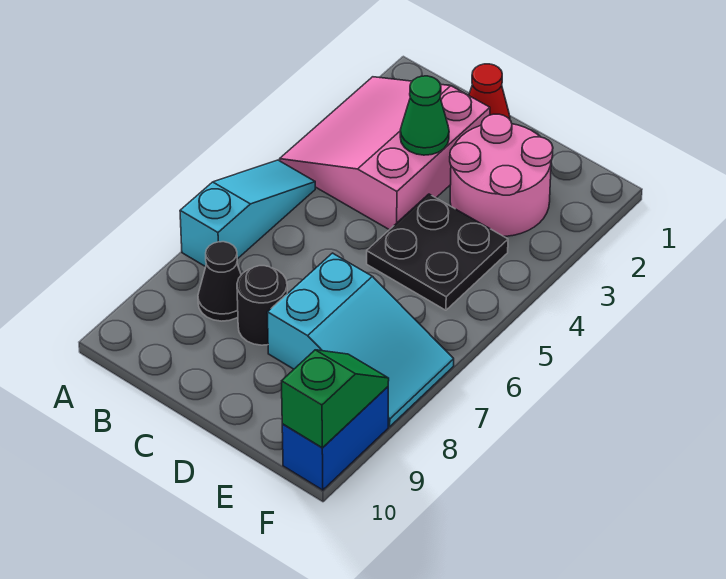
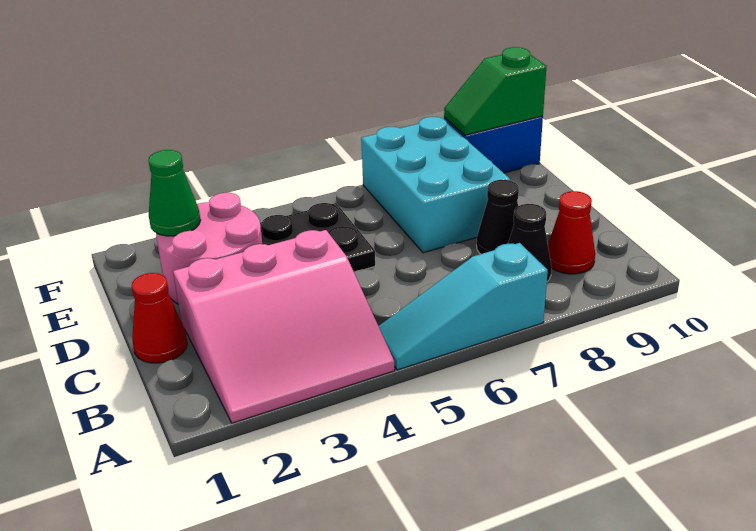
none -> red 1x1 cone [548,191,595,274]
green 1x1 cone [400,76,449,155] -> green 1x1 cone moved to [149,150,200,236]
black 1x1 round brick [237,266,287,345] -> black 1x1 cone [477,180,519,254]
cyan 2x3 slope [267,253,454,427] -> cyan 2x3 brick [361,117,510,253]

